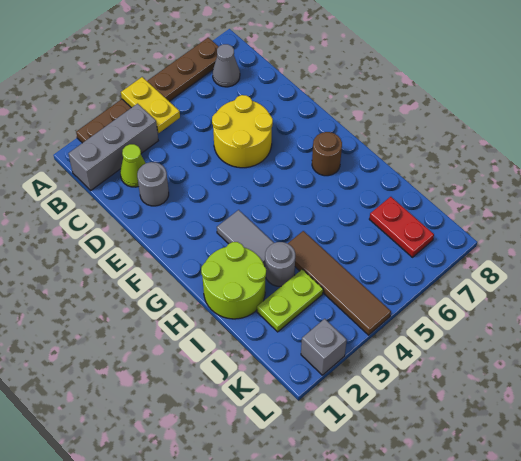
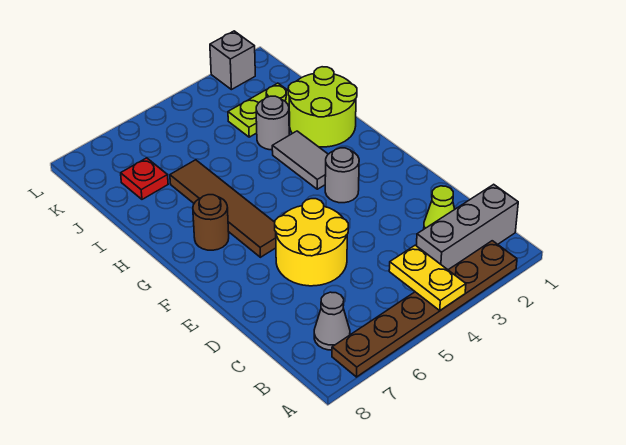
grey 1x1 round brick [137,162,169,206] -> grey 1x1 round brick moved to [325,148,359,203]
brown 1x4 tile [288,231,391,335] -> brown 1x4 tile moved to [170,160,276,257]
red 1x2 plate [369,197,434,257] -> red 1x1 plate [121,158,168,199]

